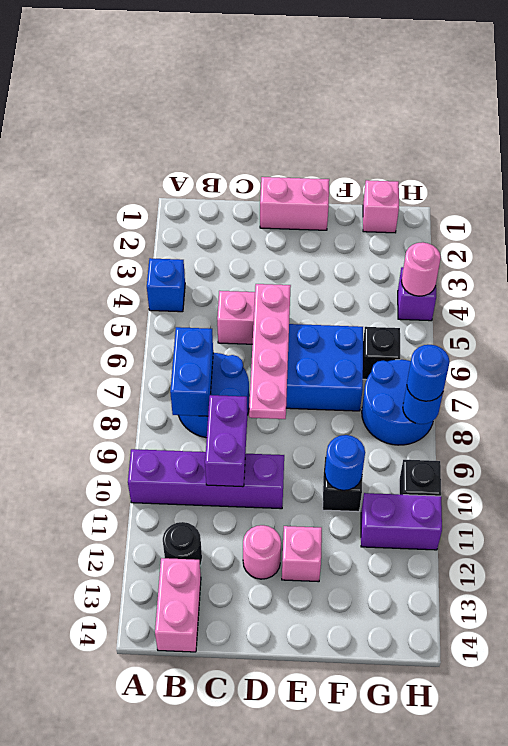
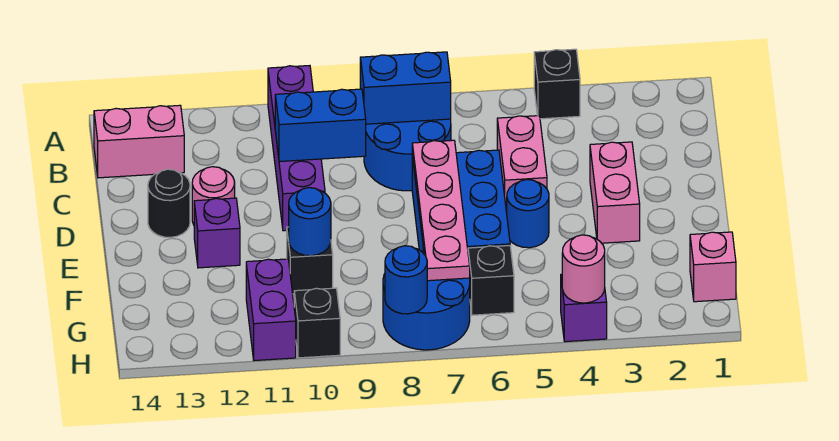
blue 1x1 brick [147,258,185,312] -> black 1x1 brick [534,49,580,119]
black 1x1 round brick [163,522,202,566] -> black 1x1 round brick moved to [148,169,190,237]
purple 1x2 brick [205,395,247,487] -> blue 1x2 brick [275,89,366,162]
pink 1x2 brick [260,177,329,230] -> pink 1x2 brick moved to [590,142,640,243]
pink 1x4 plate [249,284,291,419] -> pink 1x4 plate turned to [412,140,470,281]
pink 1x1 brick [282,526,322,582] -> purple 1x1 brick [194,198,240,268]
blue 1x1 round brick [407,345,450,401] -> blue 1x1 round brick moved to [507,180,549,248]

